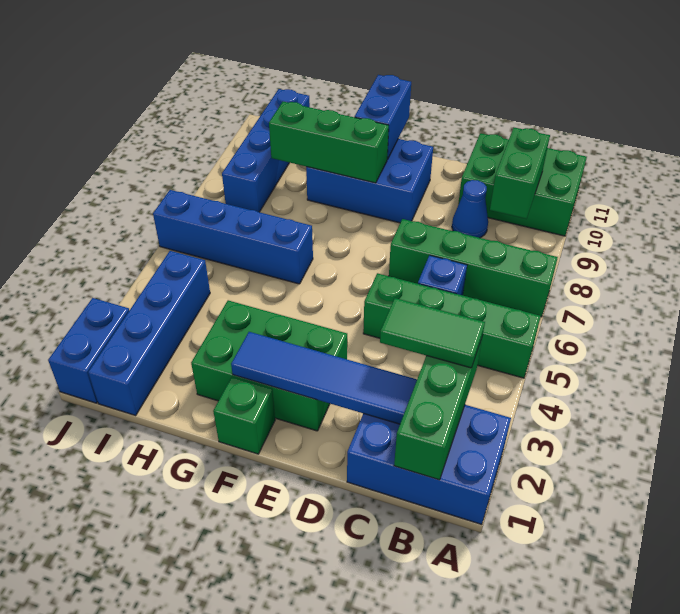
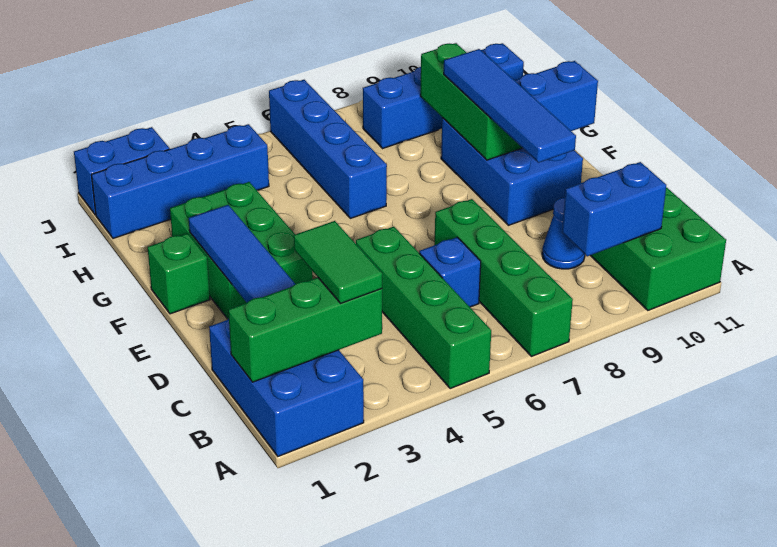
green 1x2 brick [490,128,550,219] -> blue 1x2 brick [562,162,666,256]
none -> blue 1x4 tile [444,49,576,163]

